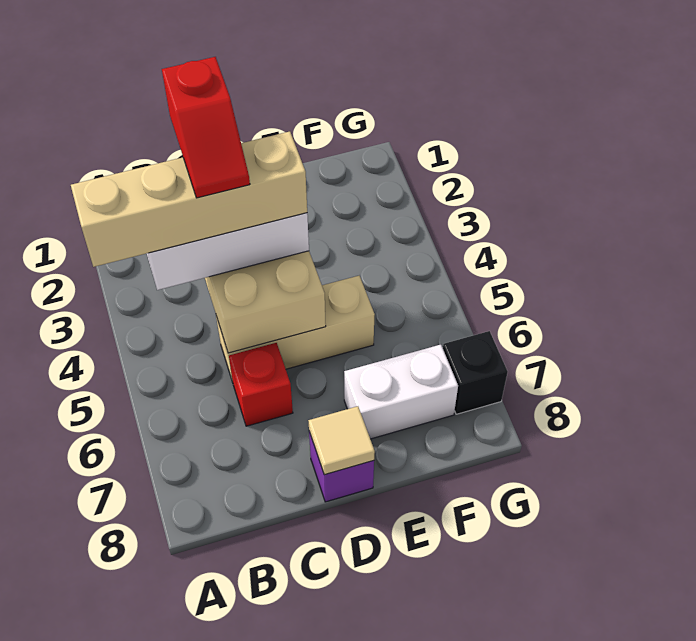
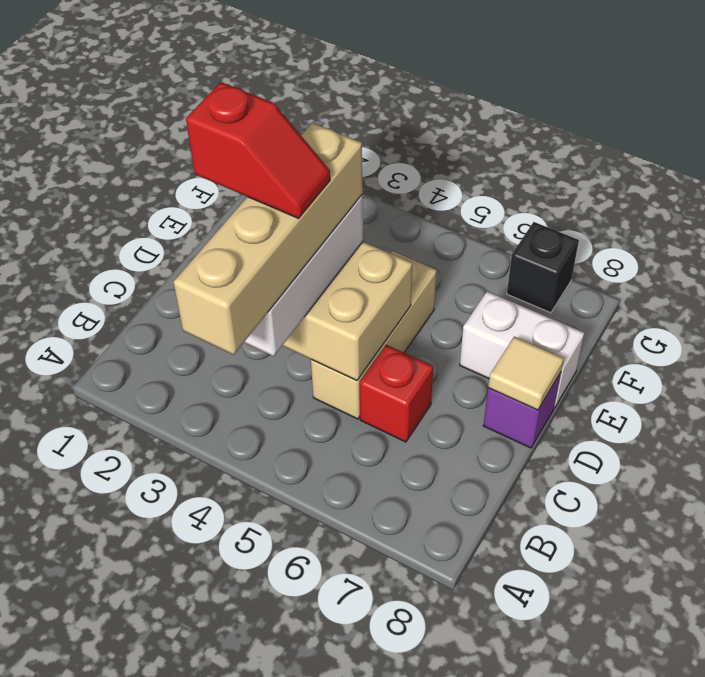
white 1x2 brick [344,345,458,439] -> white 1x2 brick turned to [460,291,584,408]

